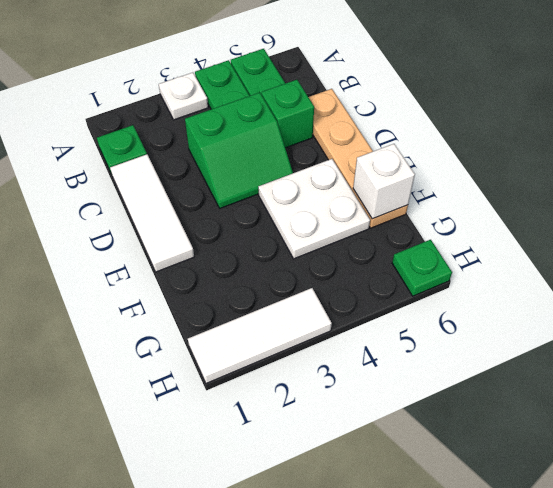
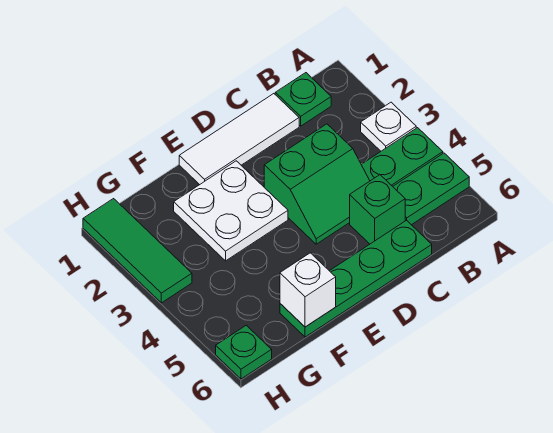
green 2x2 slope [185,93,293,208] -> green 2x2 slope turned to [264,124,370,244]
tan 1x4 plate [309,89,408,228] -> green 1x4 plate [280,220,432,337]
white 2x2 plate [258,159,370,259] -> white 2x2 plate moved to [174,161,288,261]
white 1x3 tile [188,288,332,383] -> green 1x3 tile [83,199,192,303]

